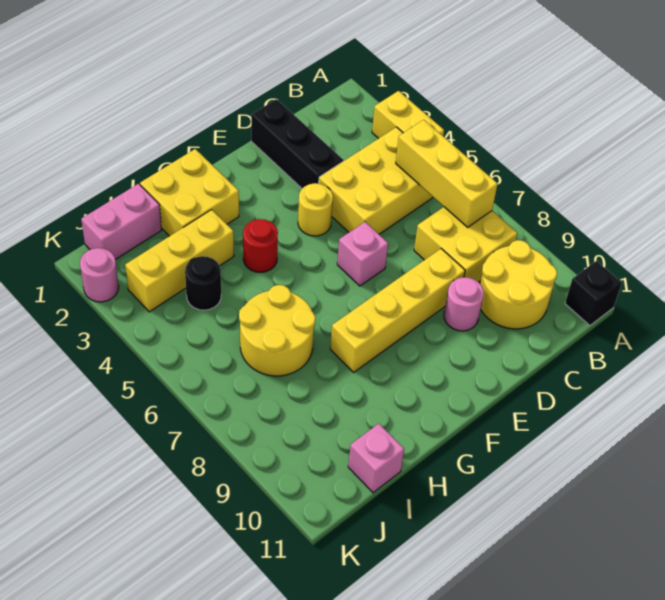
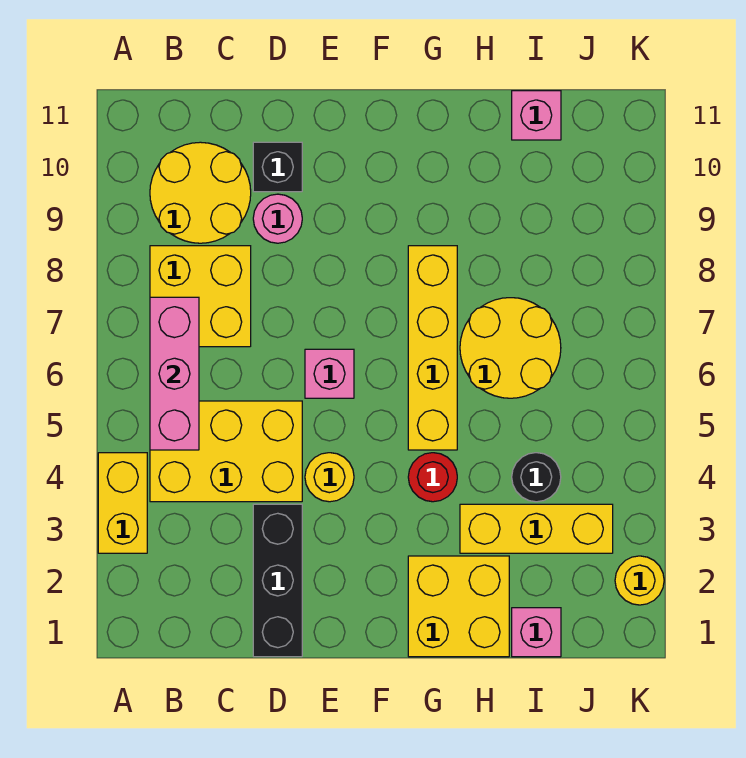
black 1x1 brick [565,261,622,325] -> black 1x1 brick moved to [253,142,302,192]
yellow 1x3 brick [396,120,498,227] -> pink 1x3 brick [150,297,199,450]
yellow 1x4 brick [330,249,465,372] -> yellow 1x4 brick turned to [408,246,457,450]
pink 1x2 brick [81,184,162,260] -> pink 1x1 brick [512,608,561,657]
pink 1x1 round brick [80,248,119,302] -> yellow 1x1 round brick [615,556,664,605]

